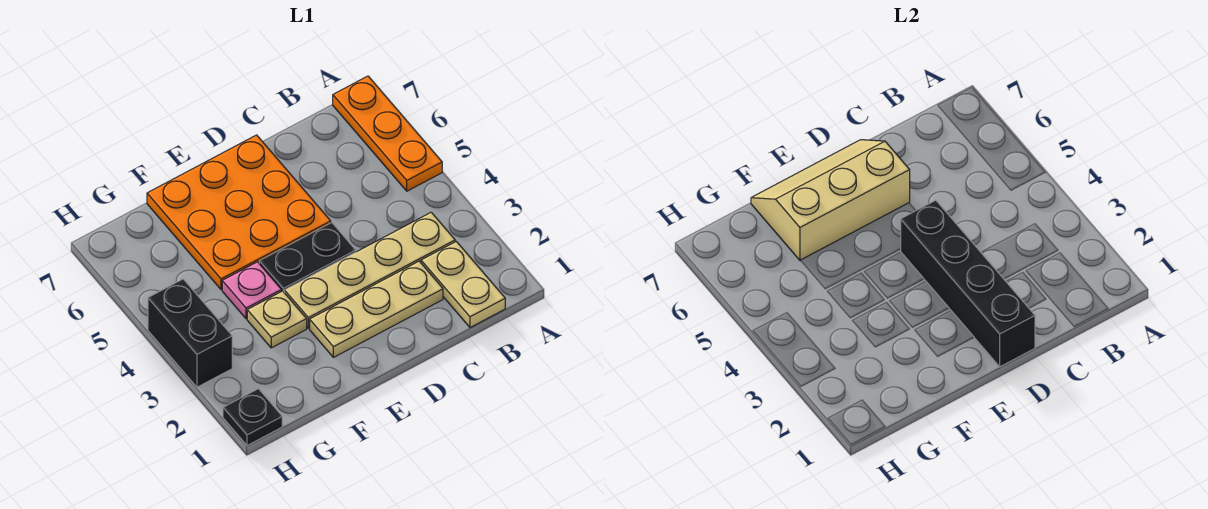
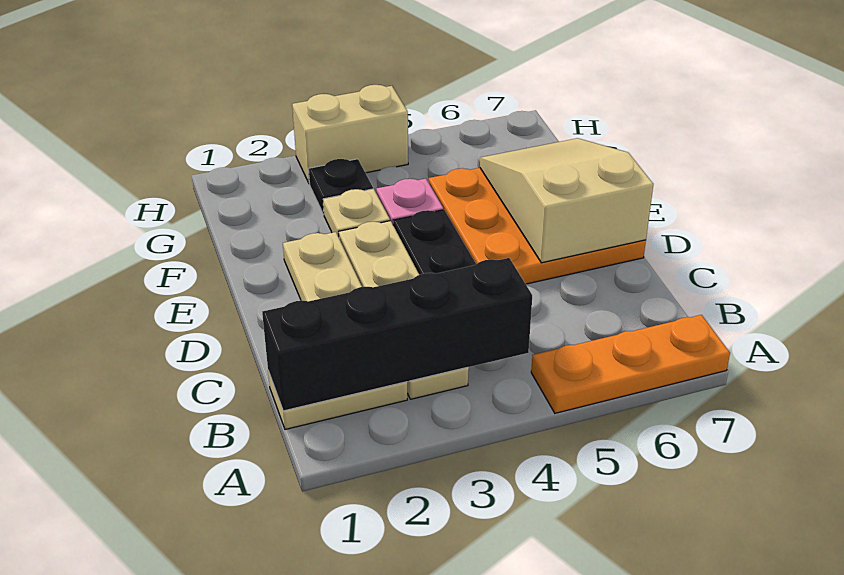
black 1x4 brick [901,200,1035,367] -> black 1x4 brick moved to [262,258,532,411]
tan 2x3 slope [751,140,910,260] -> tan 2x3 slope turned to [480,138,653,263]
black 1x1 plate [223,389,282,446] -> black 1x1 plate moved to [309,159,373,214]
black 1x2 brick [148,279,232,387] -> tan 1x2 brick [292,85,408,184]

